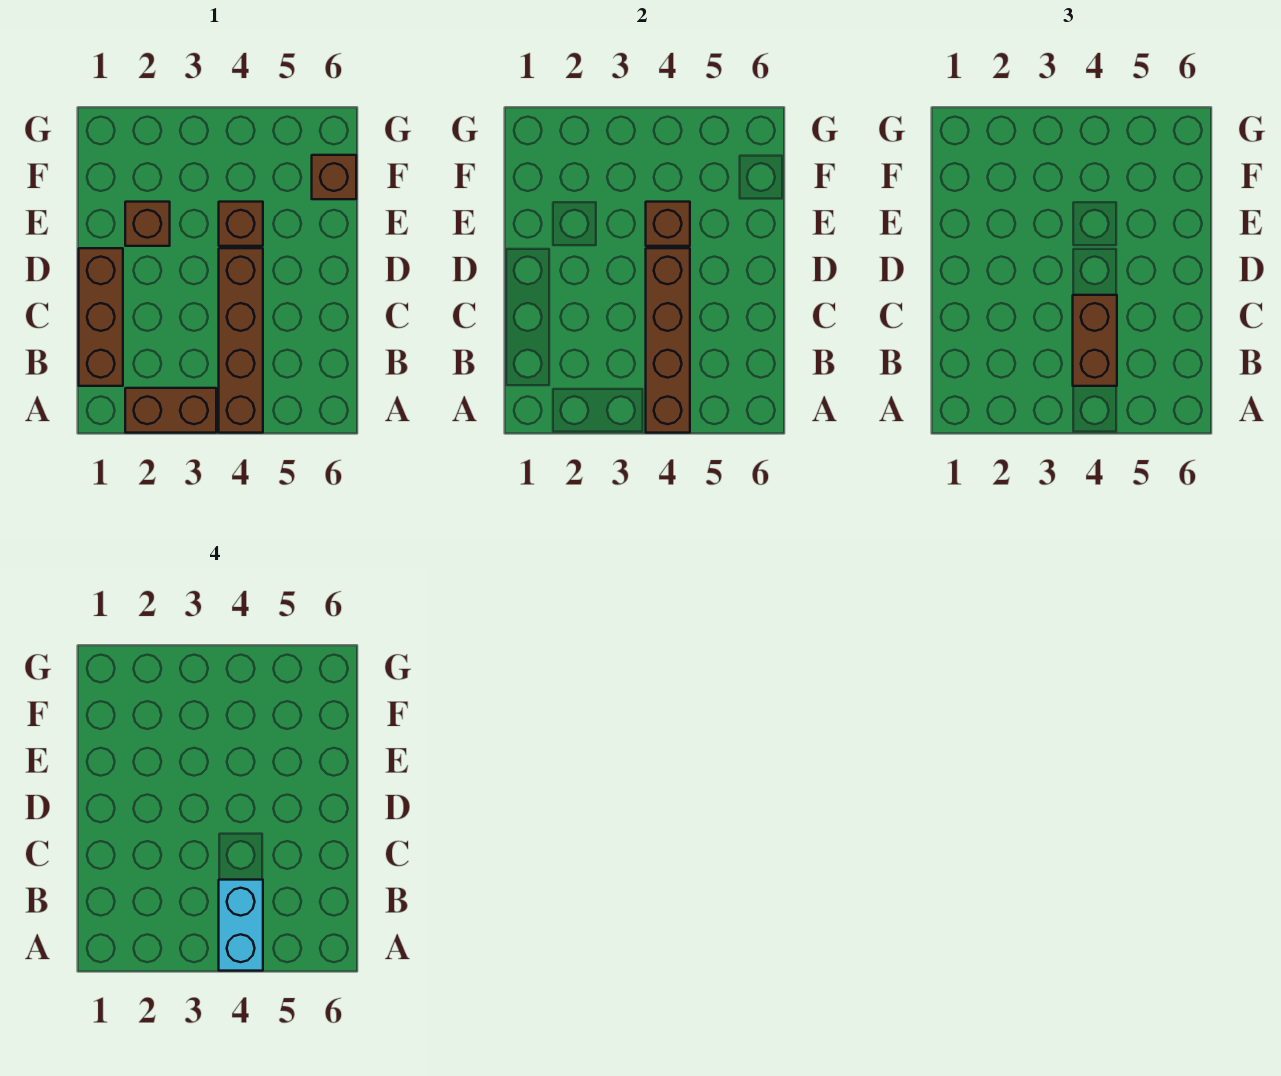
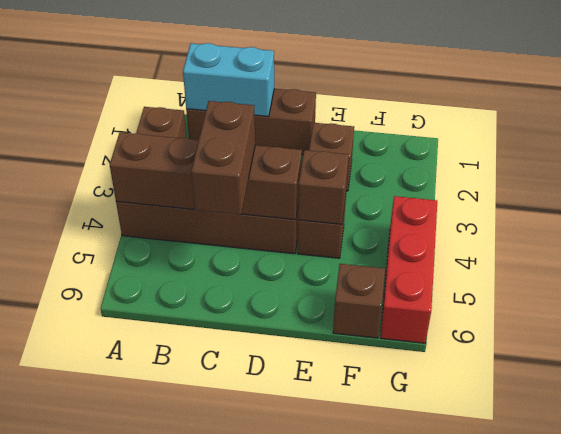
cyan 1x2 brick [219,880,263,971] -> cyan 1x2 brick moved to [183,43,274,117]
brown 1x2 brick [1073,295,1117,386] -> brown 1x2 brick turned to [191,101,255,215]
none -> red 1x3 brick [380,196,437,343]

